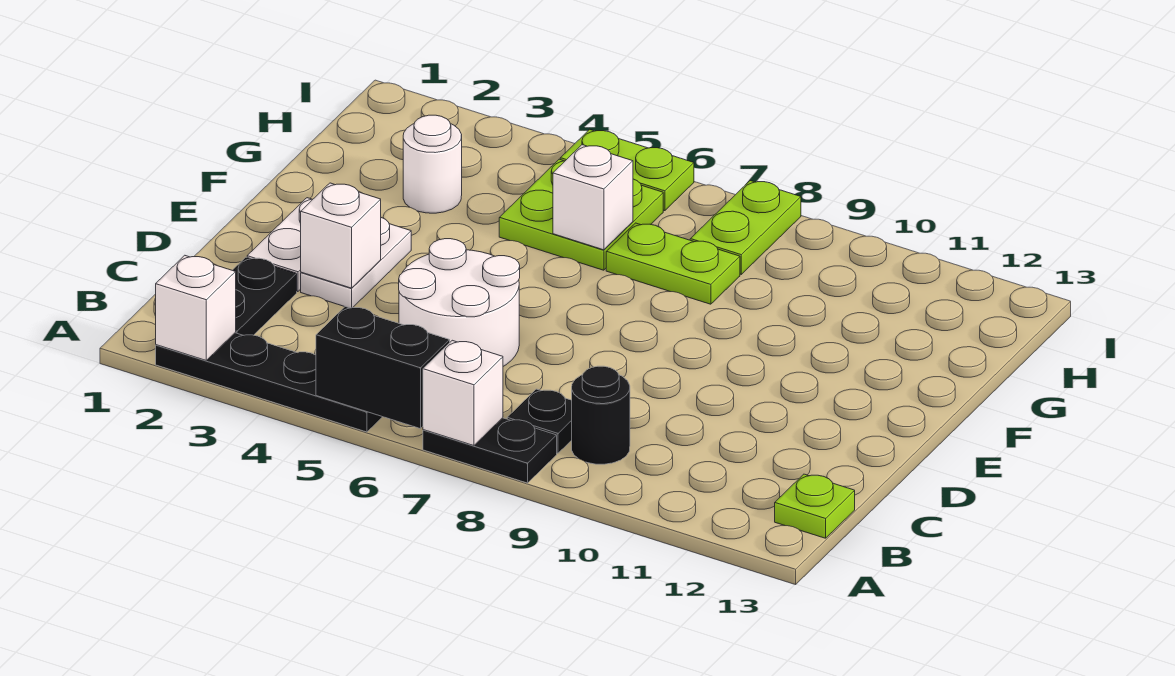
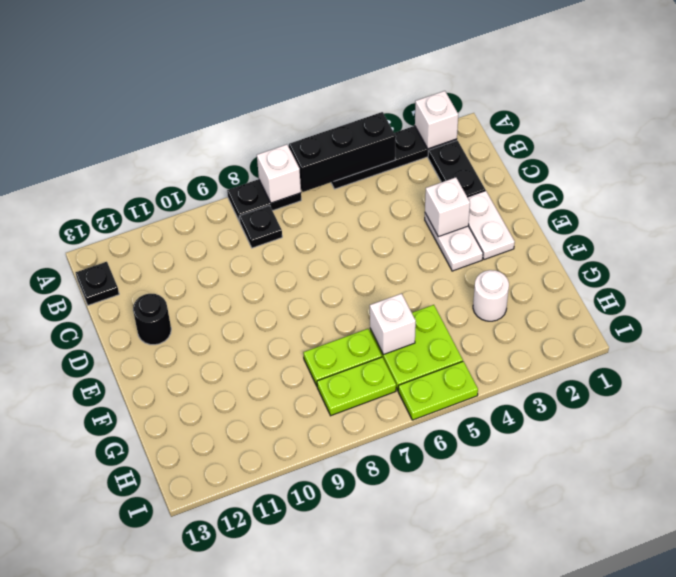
black 1x2 brick [316,306,450,429] -> black 1x3 brick [289,112,396,192]
black 1x1 round brick [572,366,630,464] -> black 1x1 round brick moved to [133,294,171,345]
lime 1x1 plate [775,474,855,538] -> black 1x1 plate [76,262,119,305]
white 2x2 round brick [399,239,520,366] -> none
lime 1x2 plate [690,181,801,274] -> lime 1x2 plate turned to [317,357,396,416]

